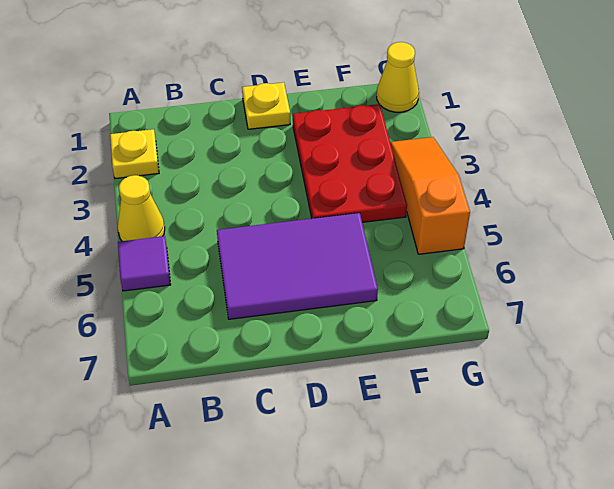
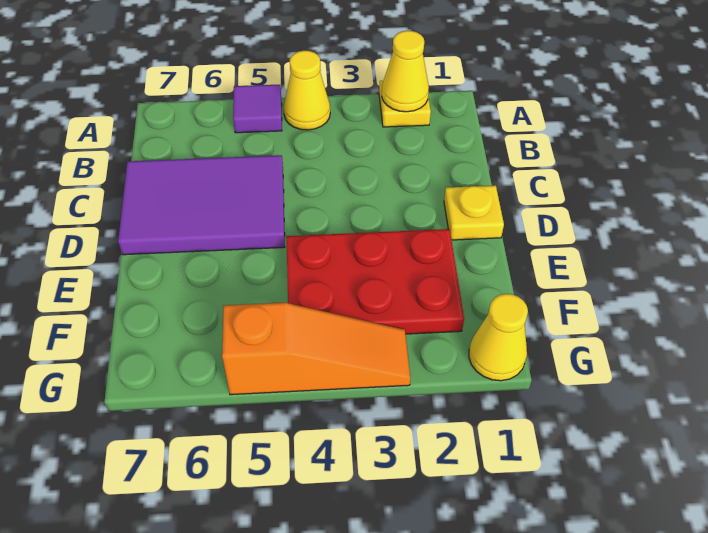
none -> yellow 1x1 cone [382,31,429,112]
purple 2x3 tile [217,213,378,319] -> purple 2x3 tile turned to [118,155,285,255]

